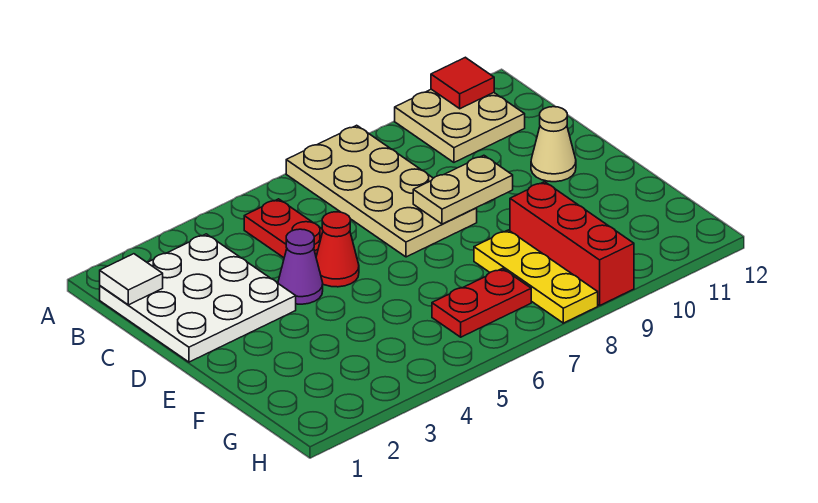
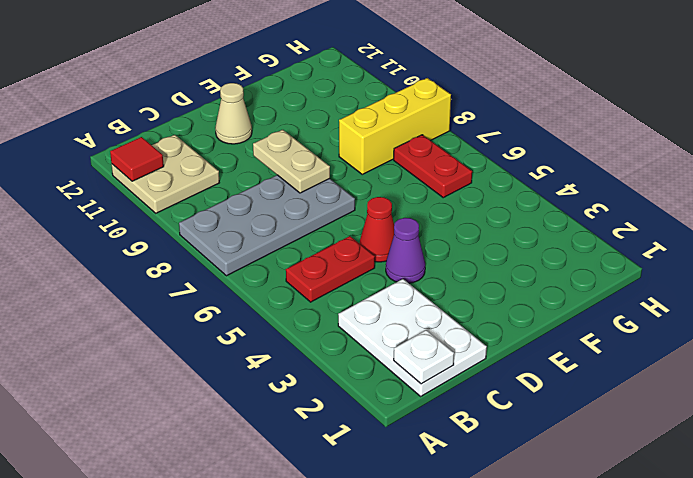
tan 2x4 plate [286,125,477,257] -> grey 2x4 plate [179,175,355,276]
white 3x3 plate [100,234,296,362] -> white 2x3 plate [338,279,487,396]
white 1x1 tile [100,254,163,305] -> white 1x1 plate [394,330,454,384]
yellow 1x3 plate [474,230,598,323] -> yellow 1x3 brick [339,78,451,174]
red 1x3 brick [510,182,634,306] -> none

